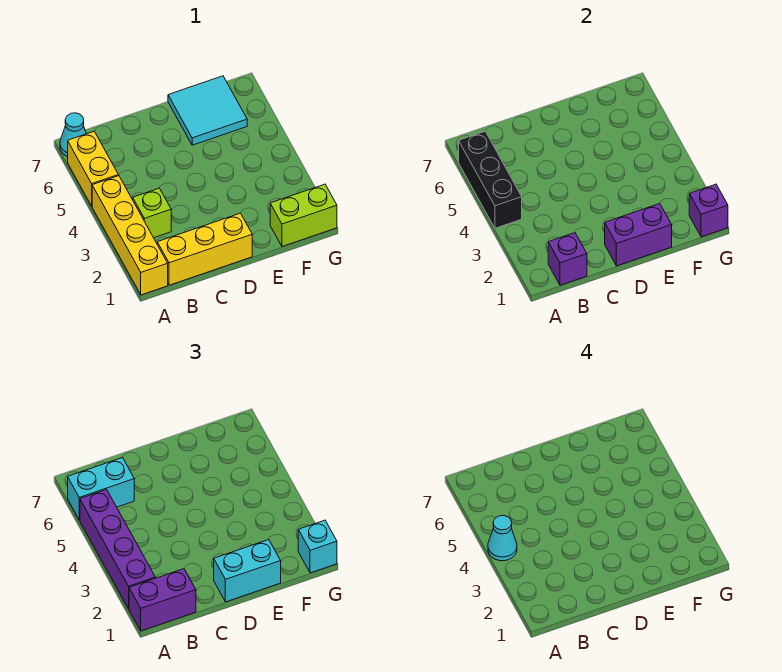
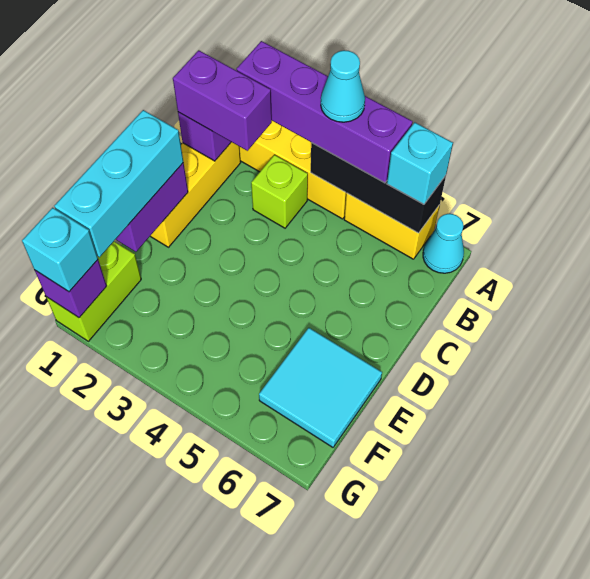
purple 1x2 brick [129,569,196,631] -> purple 1x2 brick turned to [173,50,272,151]
cyan 1x2 brick [68,458,134,520] -> cyan 1x1 brick [387,122,453,204]
cyan 1x2 brick [214,540,281,602] -> cyan 1x3 brick [54,110,183,257]

